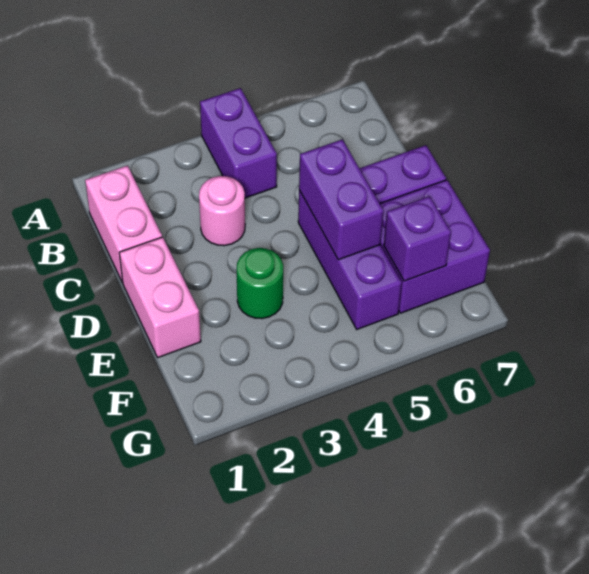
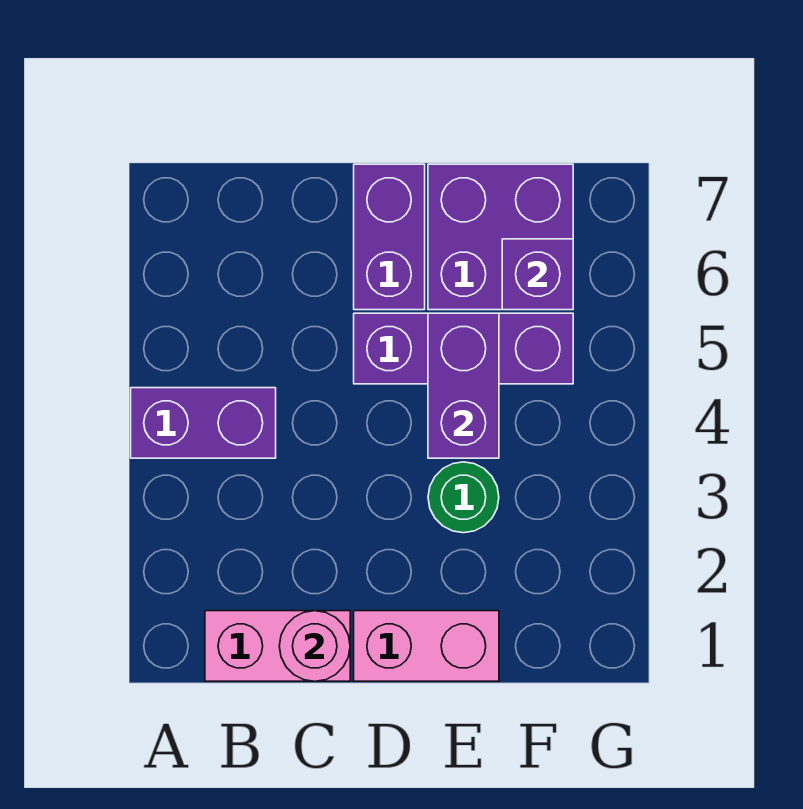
pink 1x1 round brick [199,176,245,246] -> pink 1x1 round brick moved to [279,611,350,681]
purple 1x2 brick [299,139,384,260] -> purple 1x2 brick turned to [428,313,499,458]

